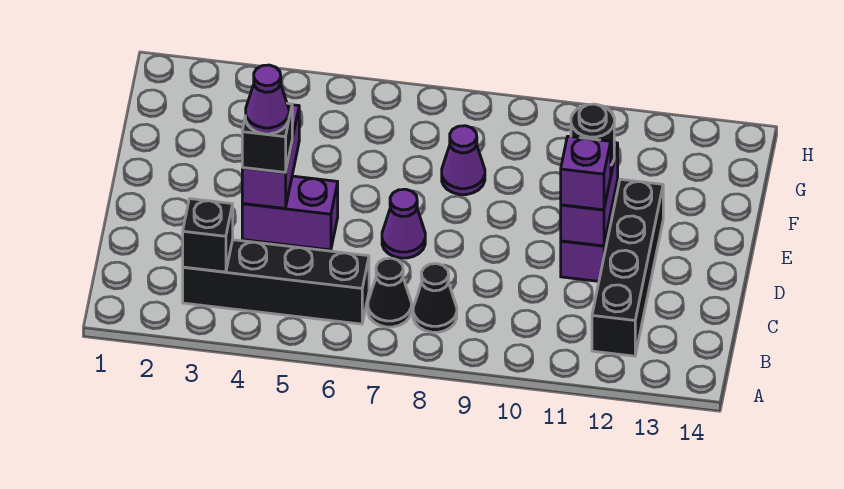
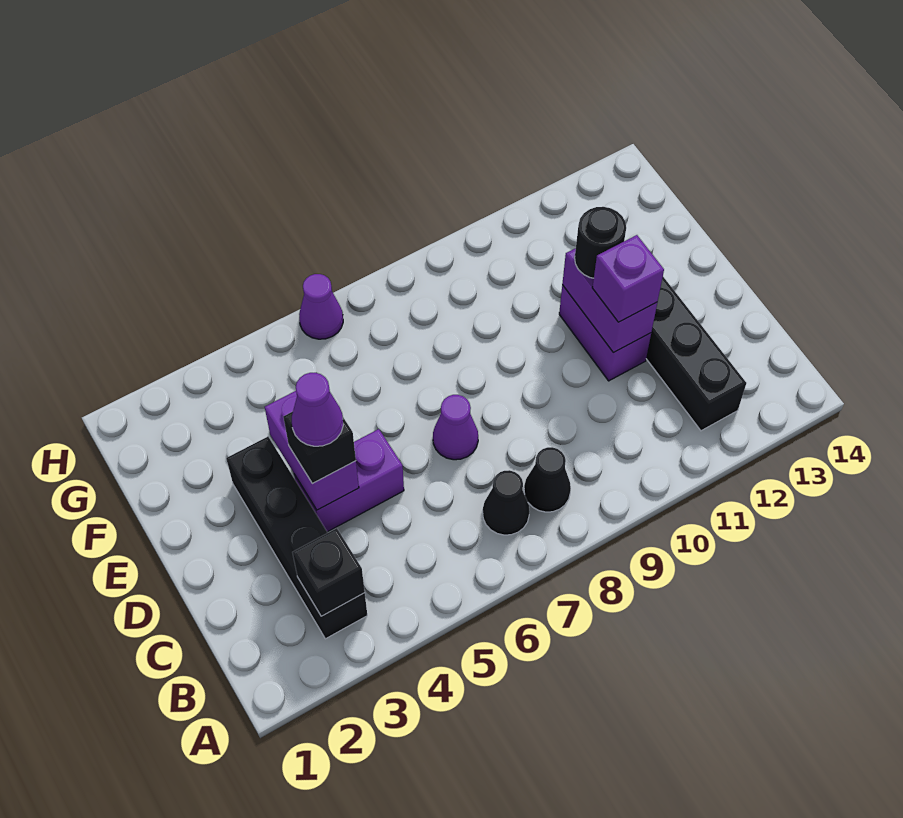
black 1x4 brick [183,240,369,324] -> black 1x4 brick turned to [226,437,367,639]
purple 1x1 cone [442,126,485,195] -> purple 1x1 cone moved to [299,274,343,339]

